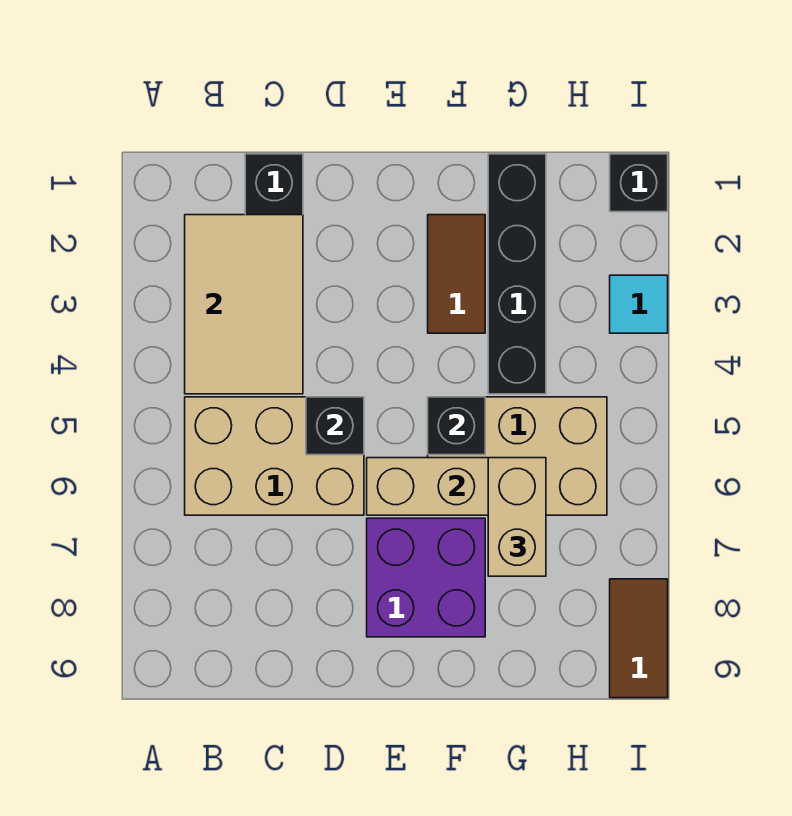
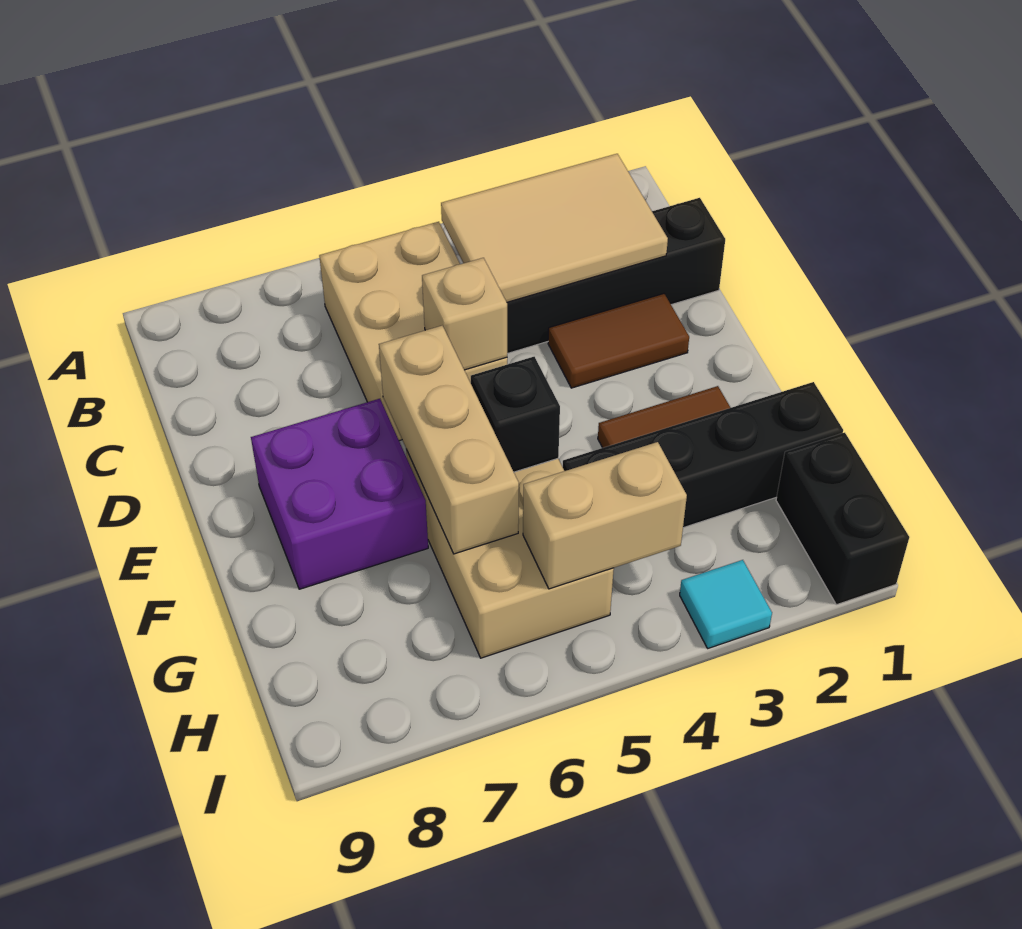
black 1x1 brick [306,397,364,455] -> tan 1x1 brick [422,258,507,370]
tan 1x2 brick [488,458,546,576] -> tan 1x2 brick moved to [523,442,687,589]
black 1x1 brick [610,154,668,212] -> black 1x2 brick [776,433,909,605]
brown 1x2 tile [610,579,668,698] -> brown 1x2 tile moved to [548,294,689,388]

